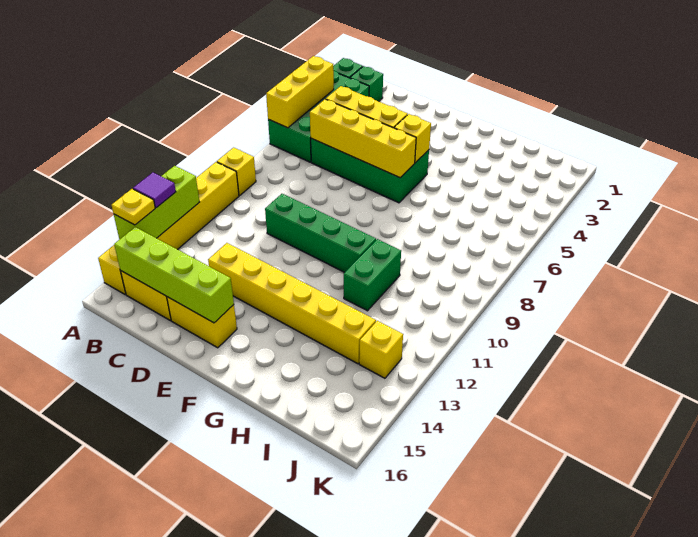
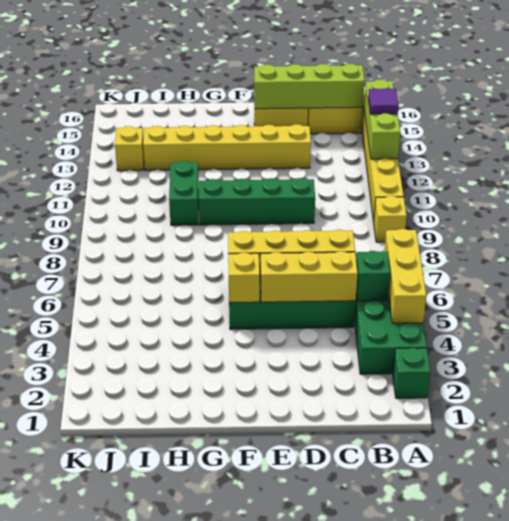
yellow 1x1 plate [112,189,155,225] -> none
green 1x1 brick [350,66,383,101] -> green 1x1 brick moved to [356,251,390,301]

